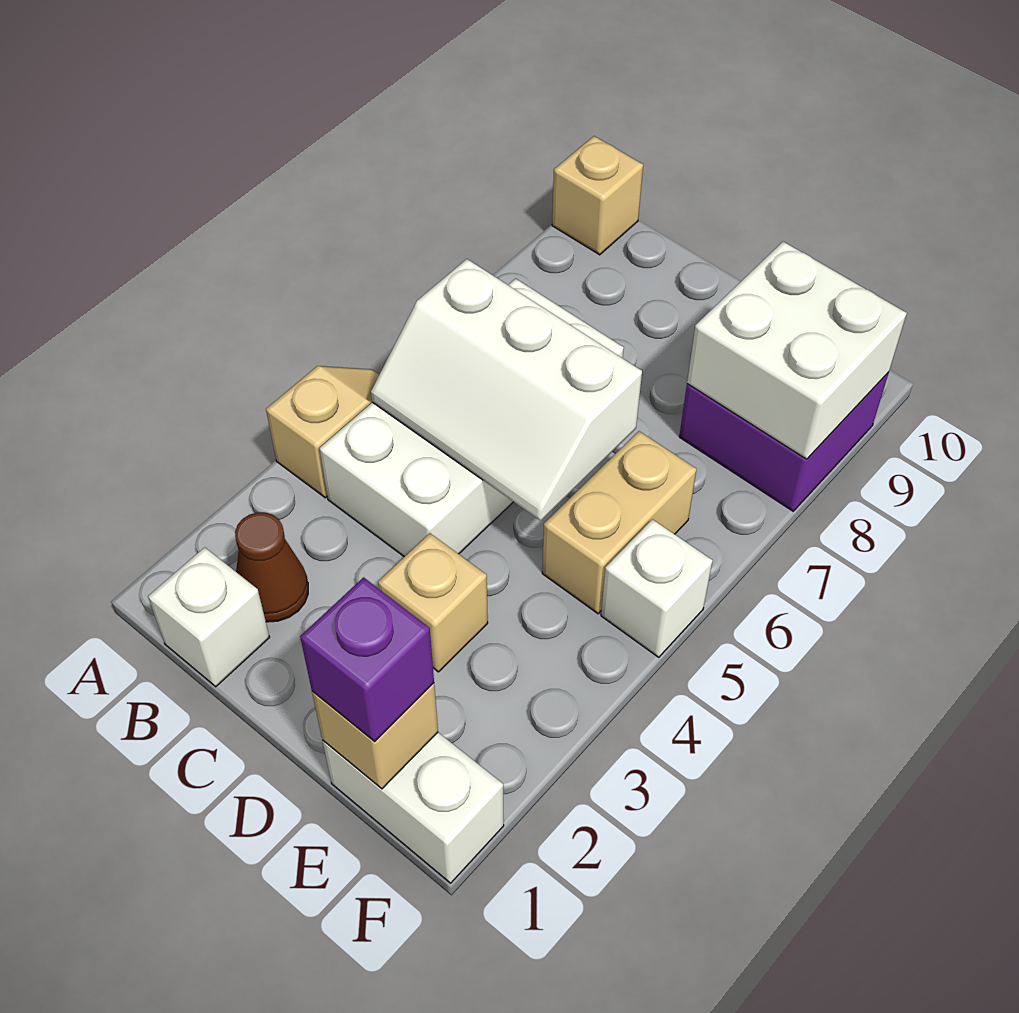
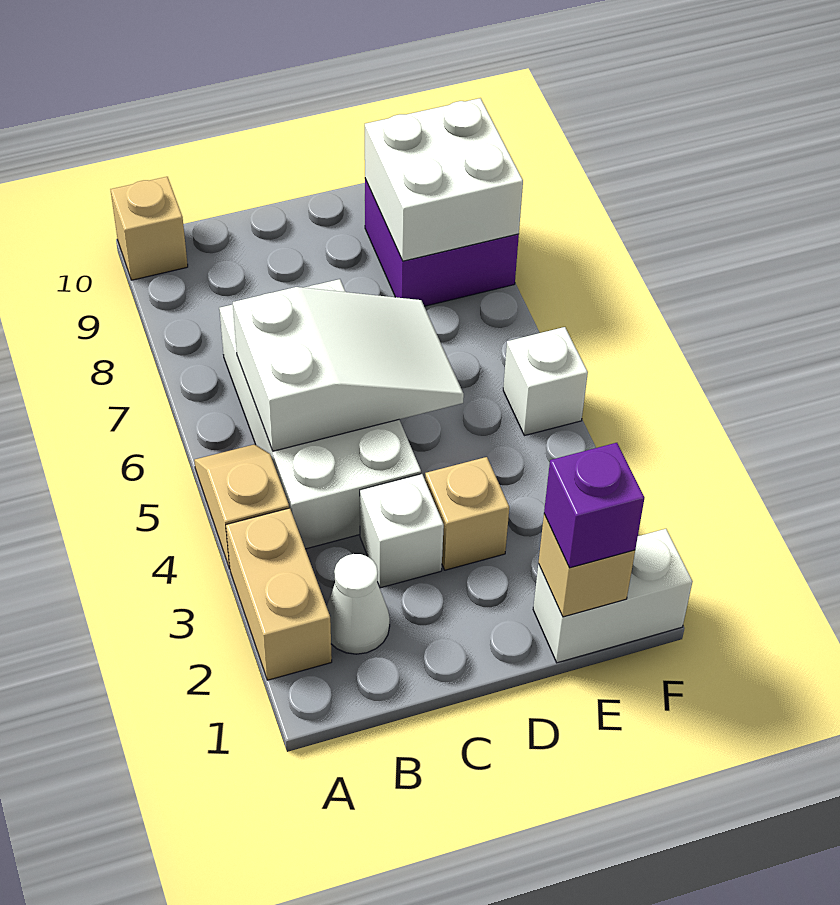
white 1x1 brick [148,547,270,687] -> white 1x1 brick moved to [360,474,444,588]
brown 1x1 cone [235,512,308,622] -> white 1x1 cone [326,554,390,654]
white 2x3 slope [371,259,642,521] -> white 2x3 slope turned to [233,287,464,451]
tan 1x2 brick [542,431,697,614] -> tan 1x2 brick moved to [226,508,332,680]

